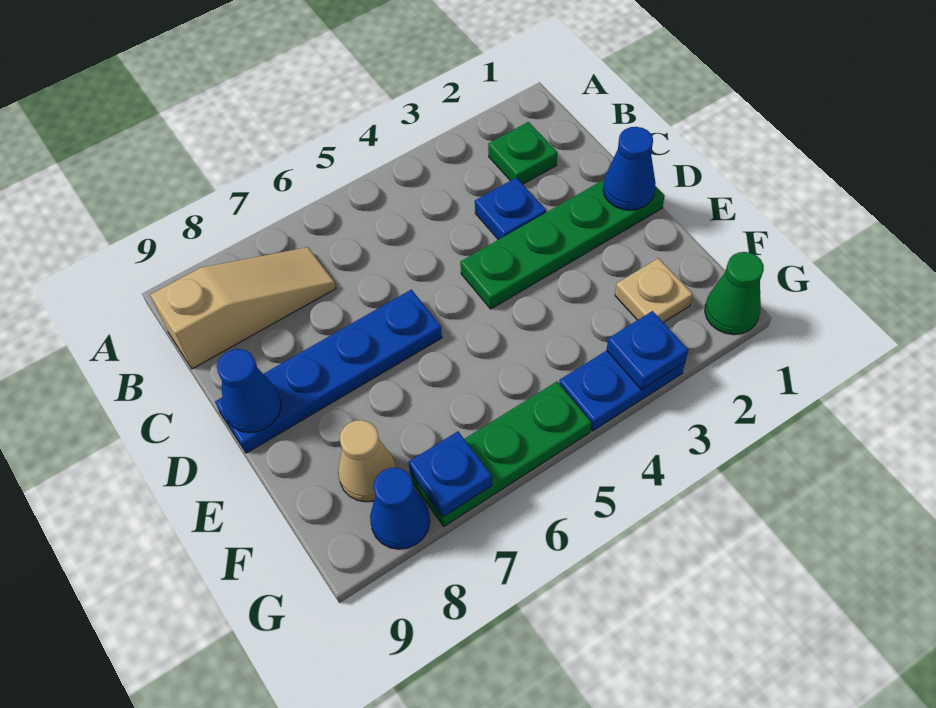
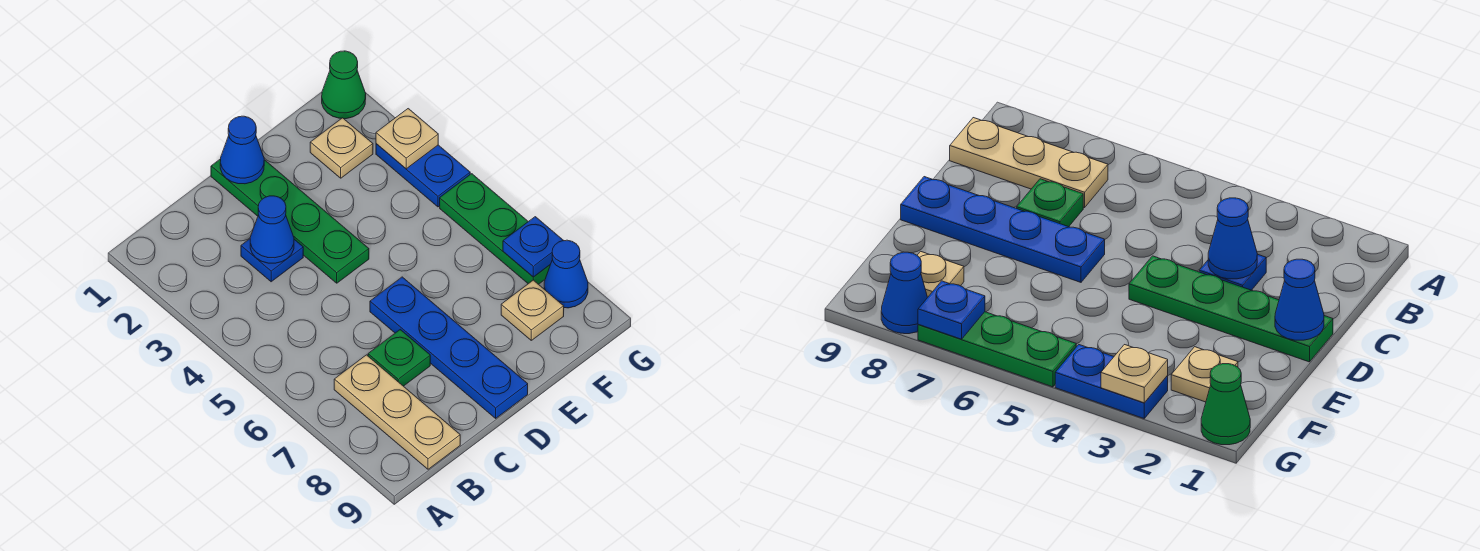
green 1x1 plate [488,122,557,184] -> green 1x1 plate moved to [368,330,430,386]
tan 1x3 slope [150,247,336,369] -> tan 1x3 plate [334,355,460,469]
blue 1x1 cone [217,349,281,433] -> blue 1x1 cone moved to [250,196,294,263]
tan 1x1 cone [338,420,396,502] -> tan 1x1 plate [501,280,564,340]
blue 1x1 plate [607,311,689,390] -> tan 1x1 plate [376,109,438,169]

